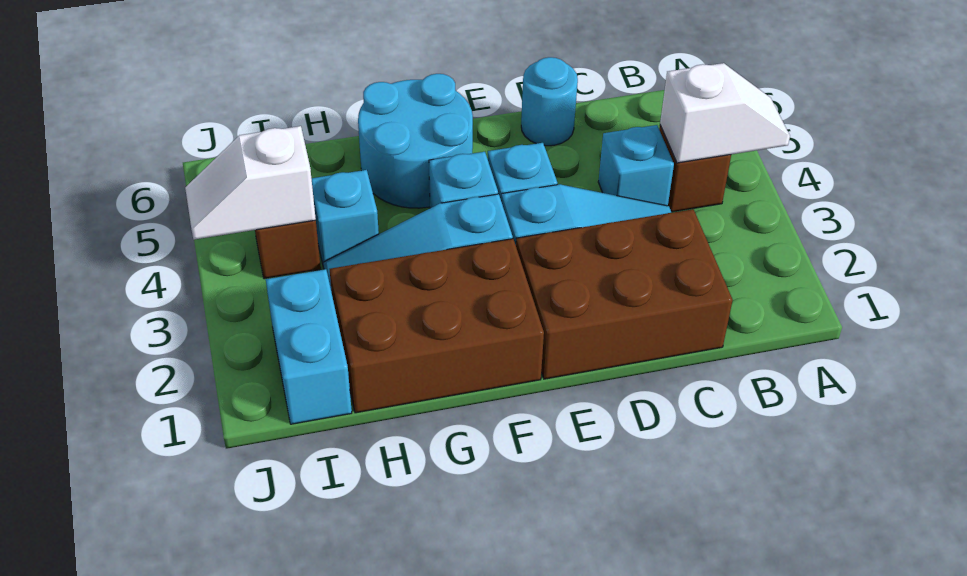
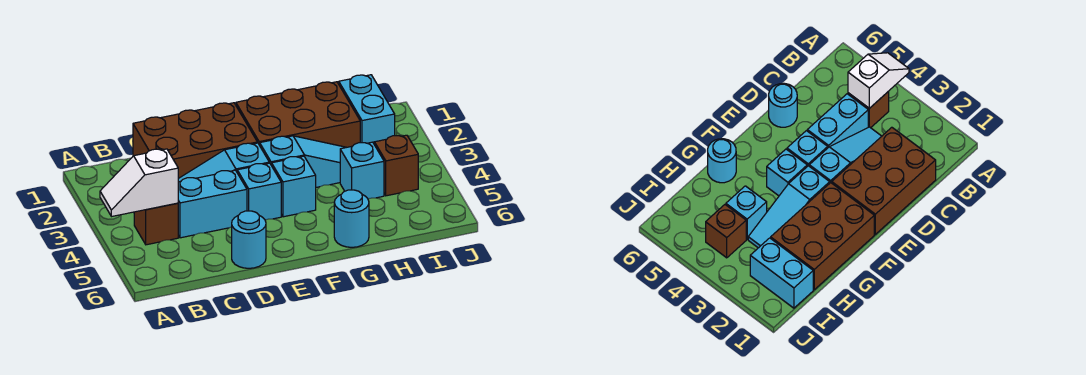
cyan 1x1 brick [598,125,674,206] -> cyan 1x2 brick [178,170,247,238]
cyan 2x2 round brick [358,74,473,208] -> cyan 1x1 round brick [334,190,369,247]
white 1x2 slope [185,126,316,240] -> none

